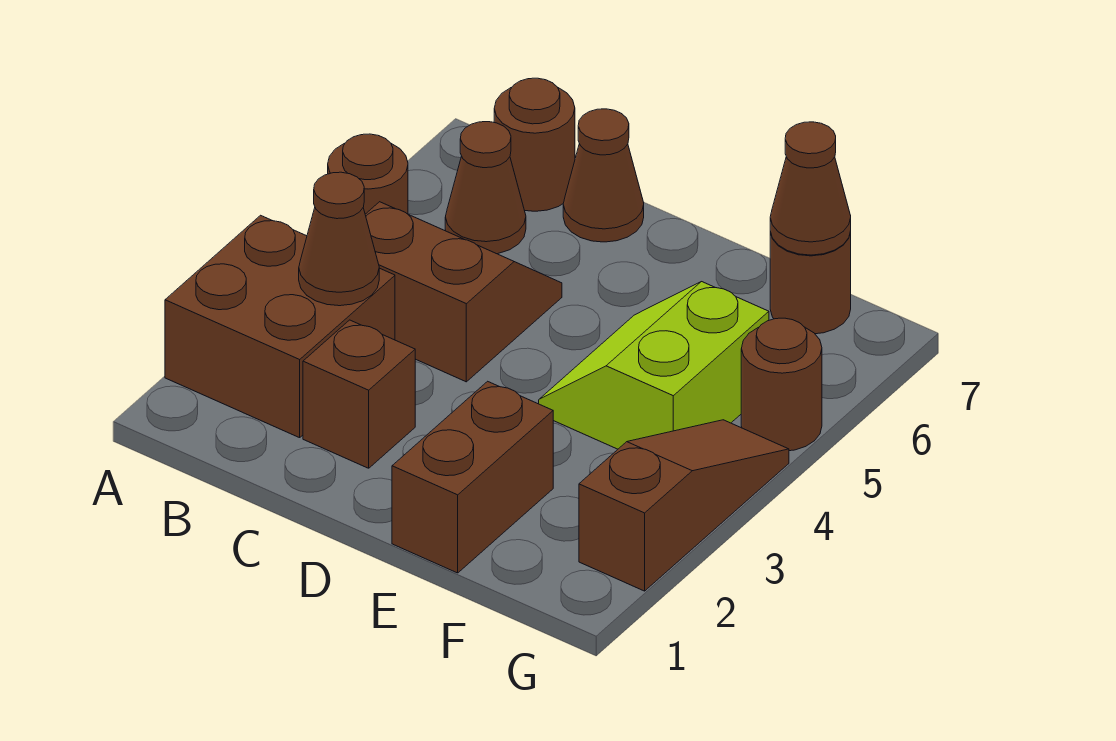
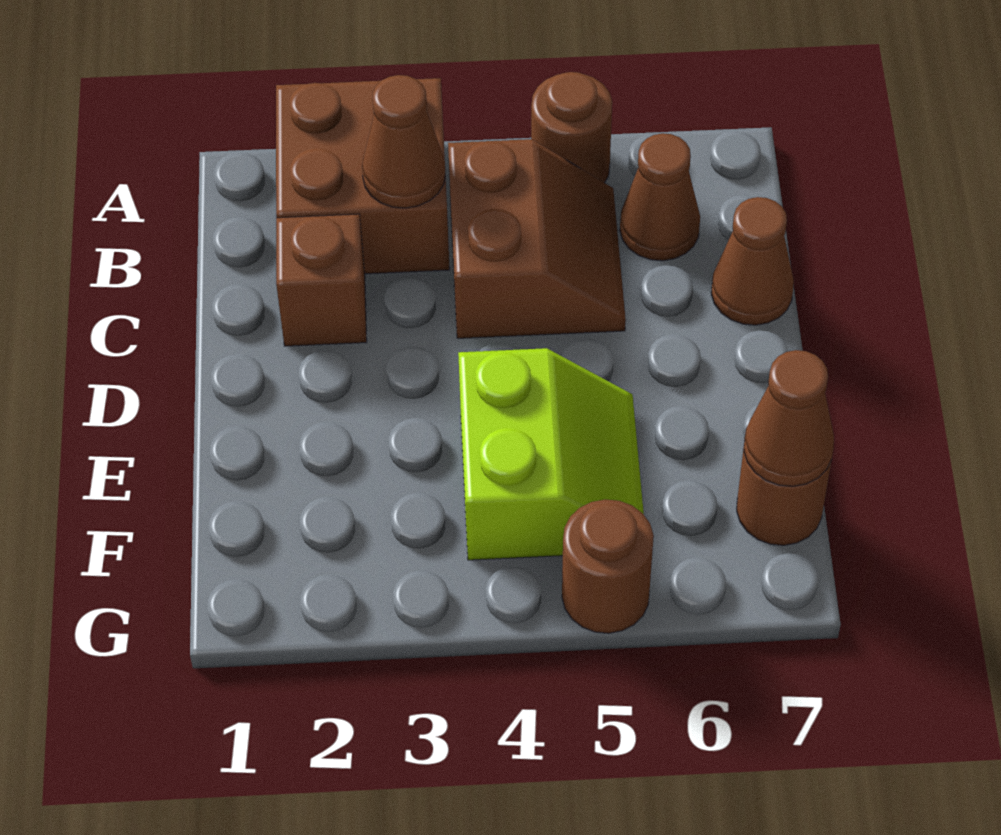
brown 1x1 round brick [494,78,575,211] -> none
brown 1x2 brick [392,381,553,573] -> none
lime 2x2 slope [539,282,769,449] -> lime 2x2 slope turned to [458,348,644,560]
brown 1x3 slope [579,420,789,591] -> none

